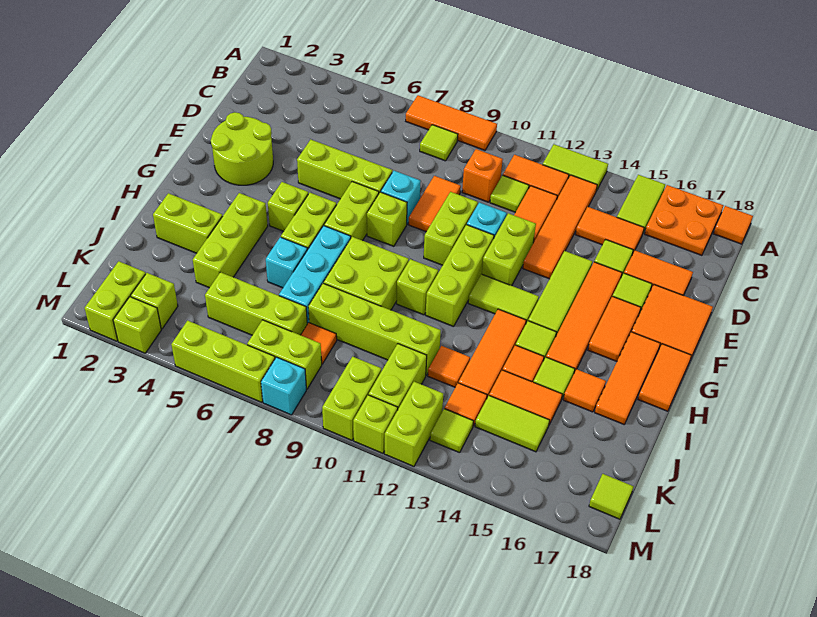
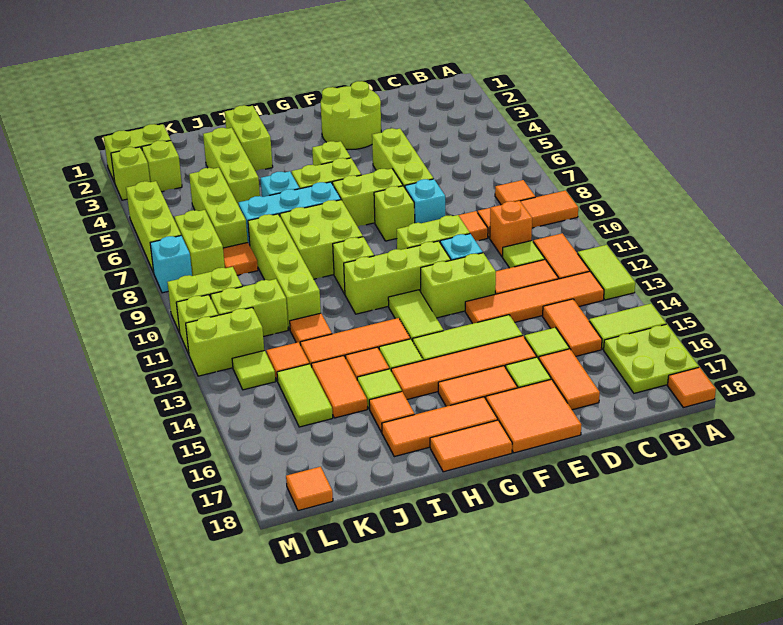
orange 1x3 tile [406,95,497,150] -> orange 1x3 tile turned to [478,191,578,238]
orange 2x2 plate [645,185,724,255] -> lime 2x2 plate [604,324,699,393]
lime 1x1 tile [420,125,458,161] -> orange 1x1 tile [495,180,535,205]
lime 1x3 brick [193,193,268,288] -> lime 1x3 brick turned to [203,128,260,205]
lime 1x1 tile [589,474,634,519] -> orange 1x1 tile [286,467,333,511]

